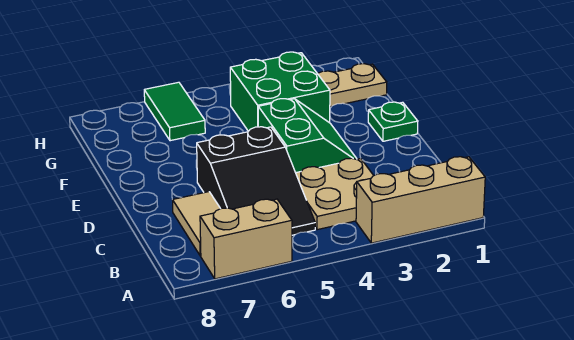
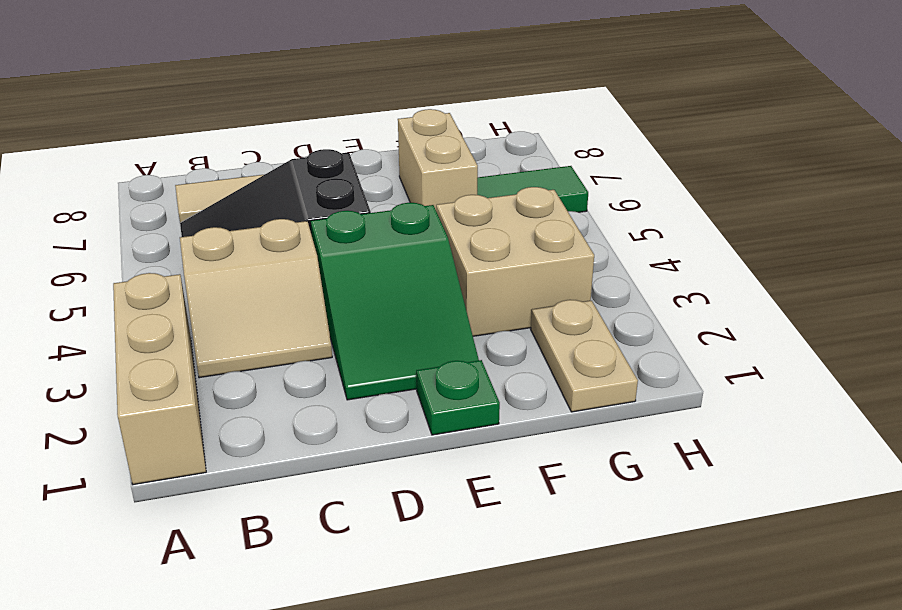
tan 1x2 brick [200,199,292,279] -> tan 1x2 brick moved to [398,109,478,210]
tan 2x2 plate [296,158,374,230] -> tan 2x2 slope [180,219,332,378]
green 2x2 slope [258,99,357,173] -> green 2x3 slope [311,203,479,400]
green 2x2 brick [230,52,330,131] -> tan 2x2 brick [436,187,594,336]

